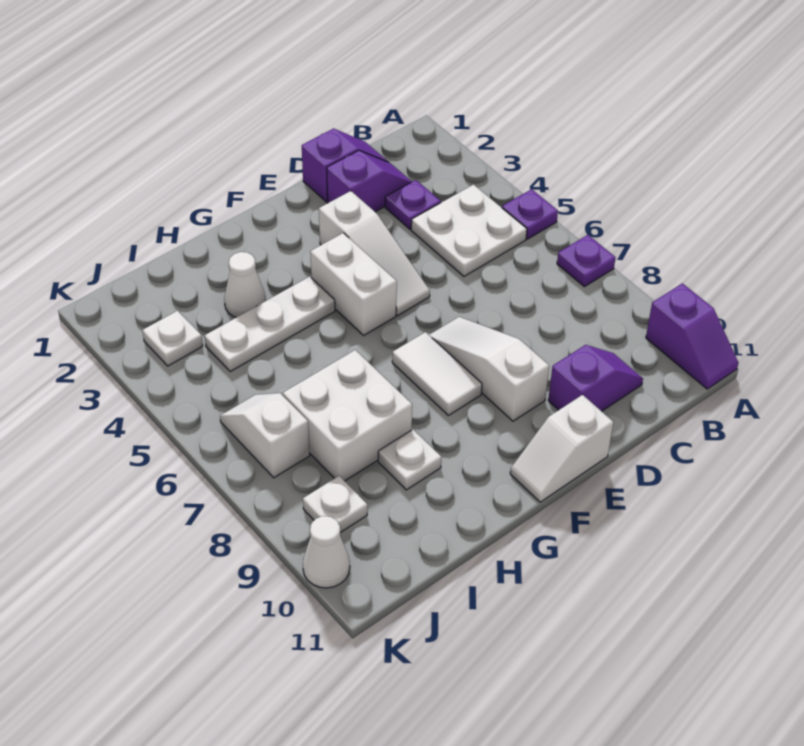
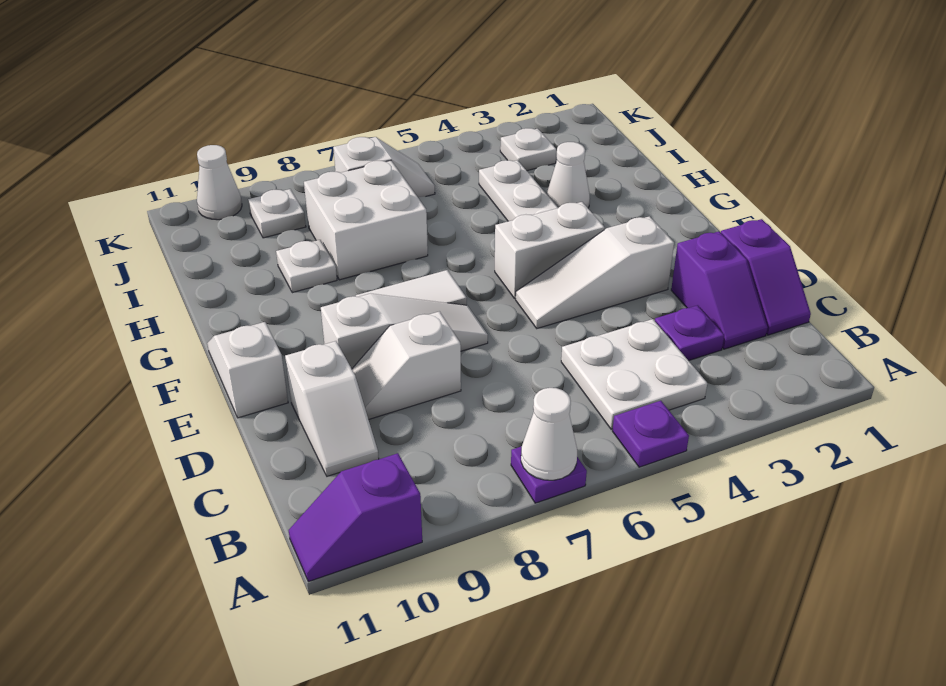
none -> white 1x1 cone [521,388,577,480]
purple 1x2 slope [548,345,643,411] -> white 1x2 slope [285,341,379,476]
none -> white 1x2 slope [352,311,461,420]

